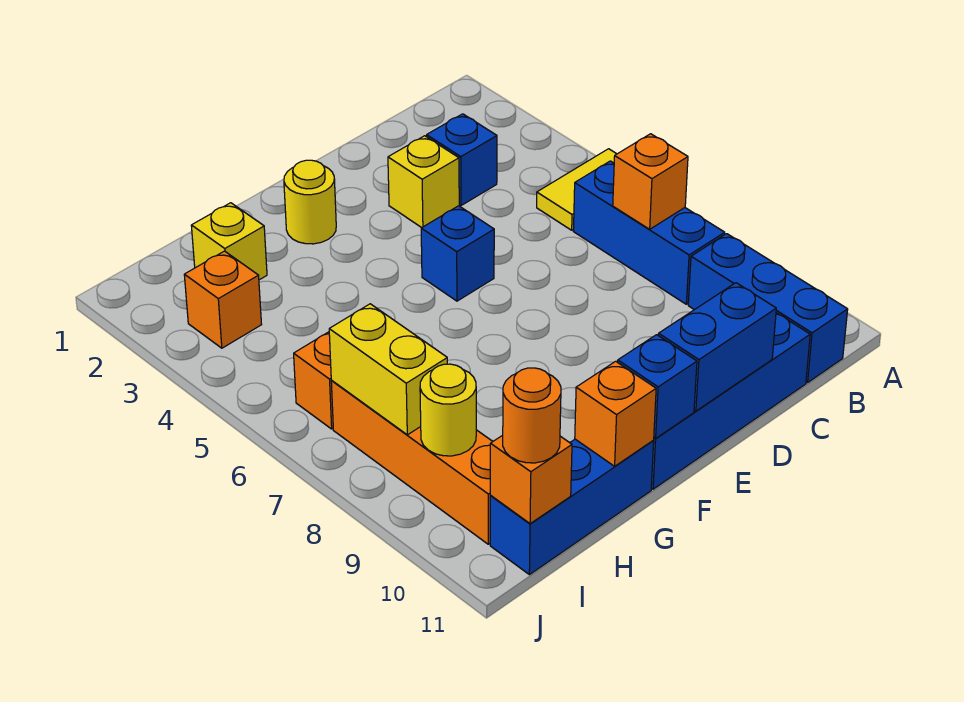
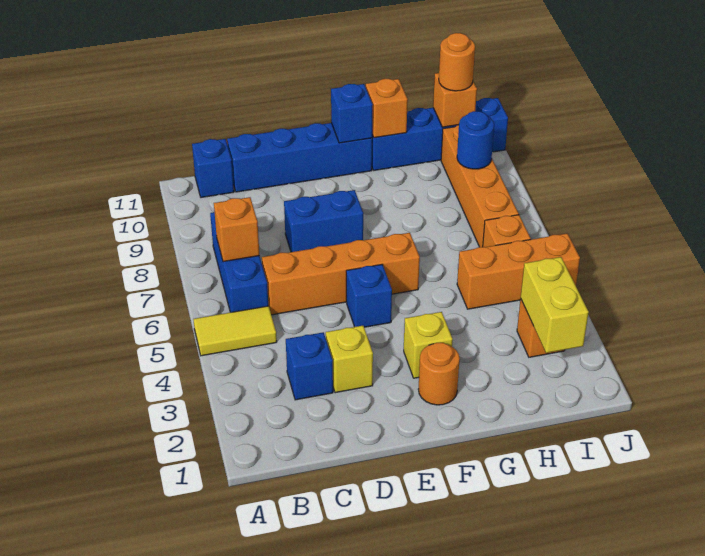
blue 1x3 brick [688,234,848,383] -> blue 1x1 brick [192,139,234,198]
none -> orange 1x4 brick [262,233,420,315]
blue 1x2 brick [658,283,776,411] -> blue 1x2 brick moved to [284,190,363,252]
yellow 1x1 round brick [284,160,336,244] -> orange 1x1 round brick [418,343,460,405]
blue 1x3 brick [490,439,654,575] -> blue 1x4 brick [372,98,508,170]
yellow 1x1 brick [191,203,267,280] -> yellow 1x1 brick moved to [404,312,453,378]
none -> orange 1x3 brick [457,233,580,309]
yellow 1x2 brick [329,304,447,435] -> yellow 1x2 brick moved to [521,257,589,353]
yellow 1x1 round brick [420,364,476,456] -> blue 1x1 round brick [457,111,494,169]

